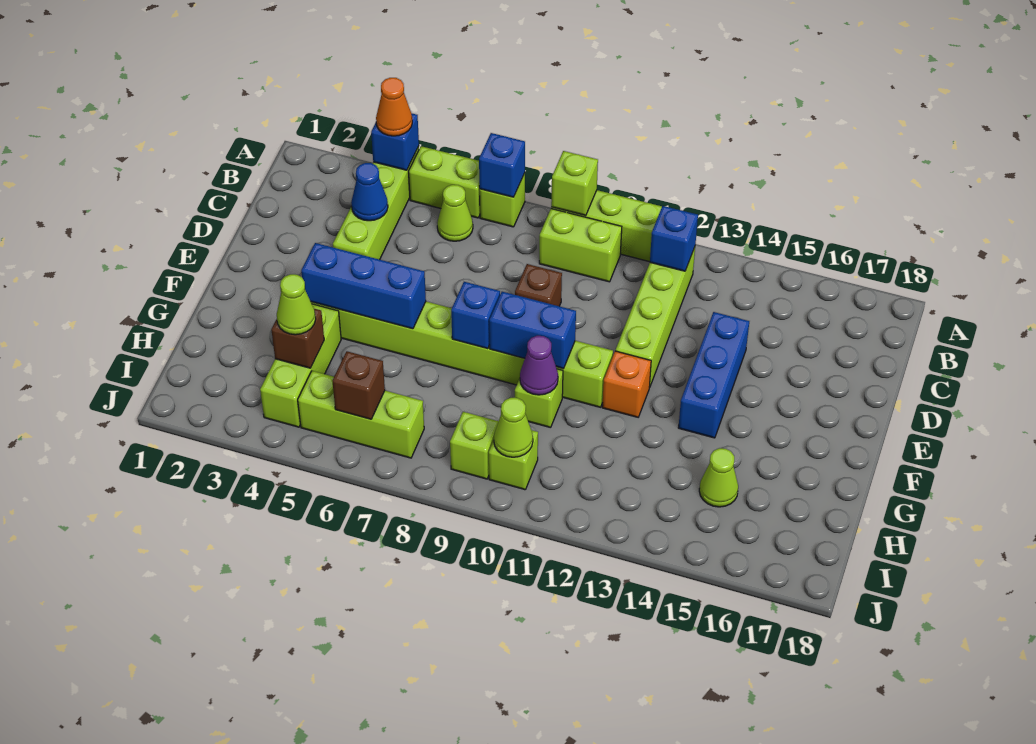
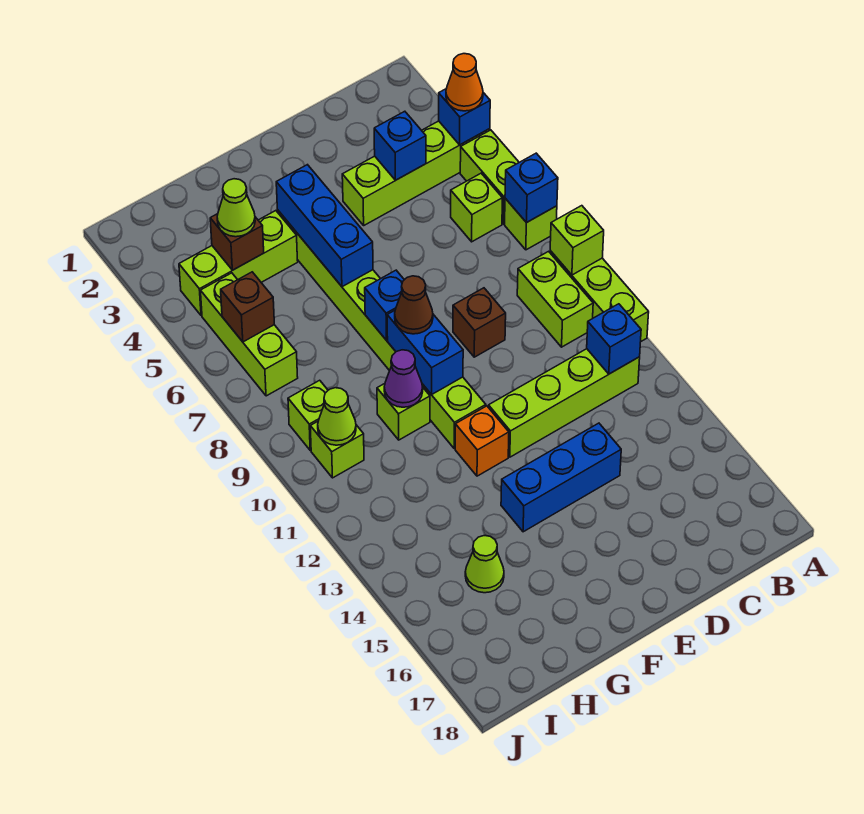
lime 1x1 cone [437,185,473,241] -> lime 1x1 brick [451,173,502,242]
blue 1x1 cone [351,163,388,221] -> blue 1x1 brick [374,111,426,180]
none -> brown 1x1 cone [395,276,433,334]

